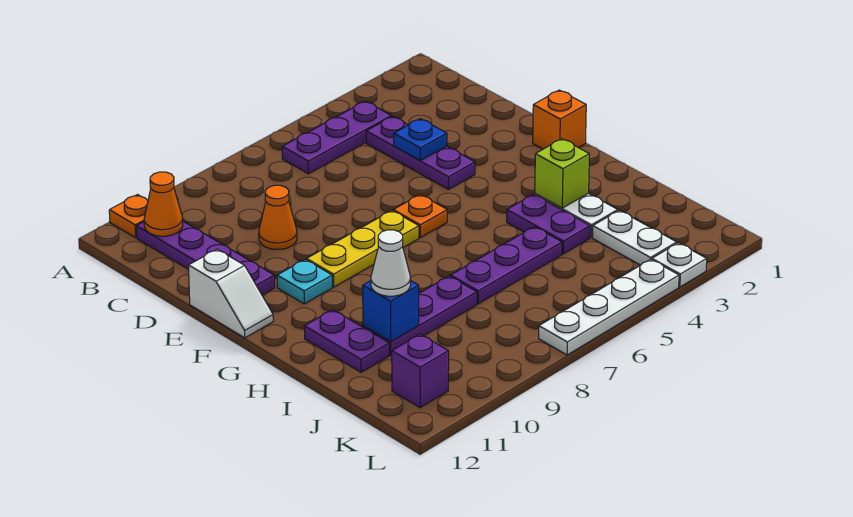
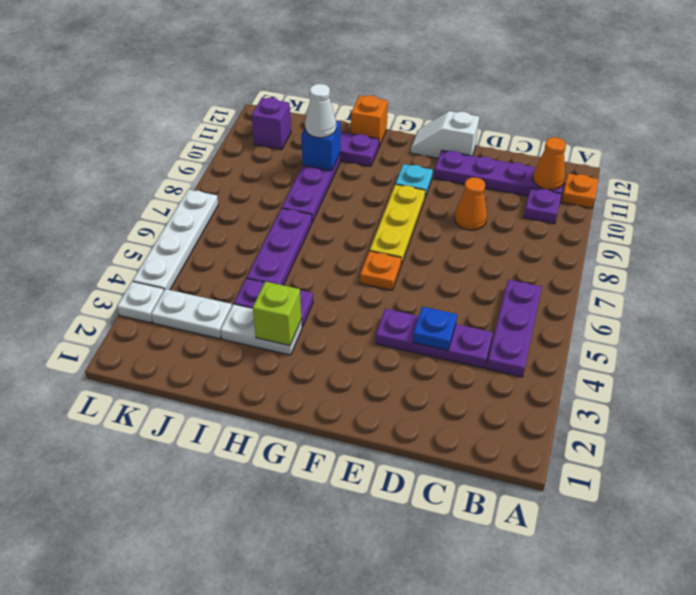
none -> purple 1x1 plate [524,188,561,224]
orange 1x1 brick [533,90,586,149] -> orange 1x1 brick moved to [351,96,388,146]

